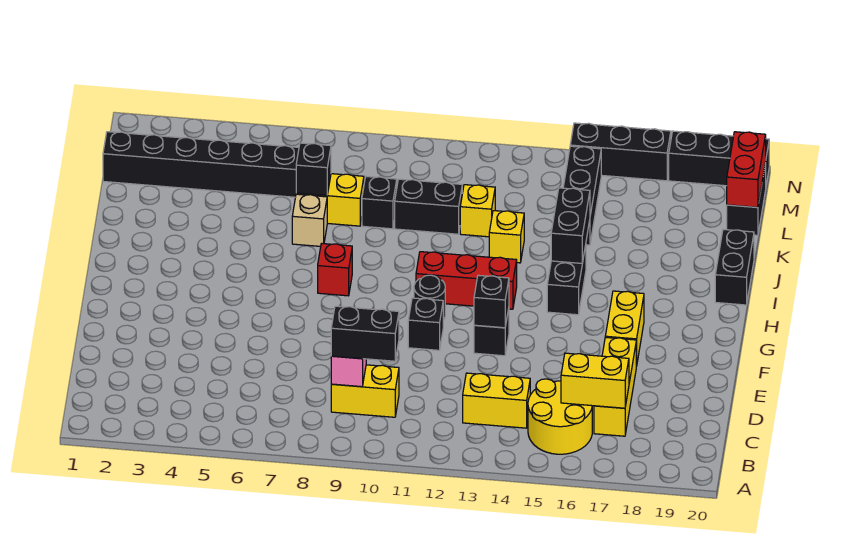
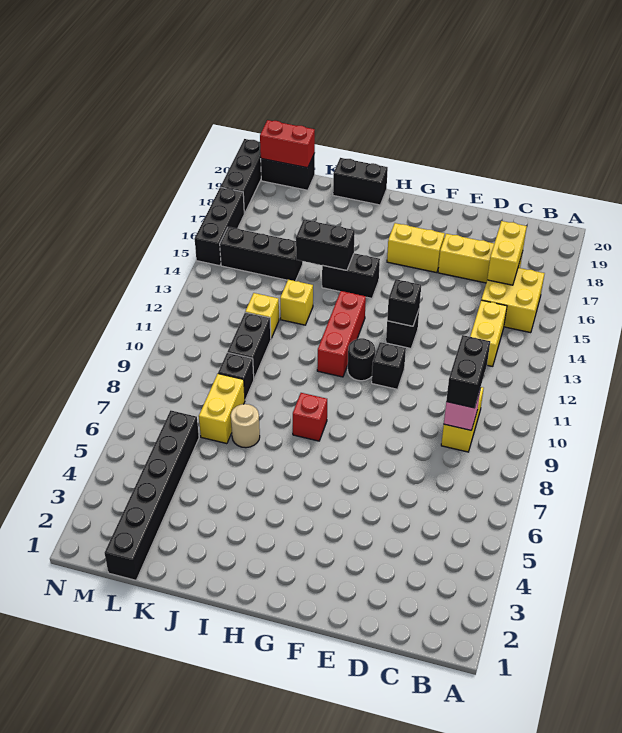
yellow 2x2 round brick [528,379,592,454] -> yellow 2x2 brick [481,268,545,333]
tan 1x1 brick [292,194,327,246] -> tan 1x1 round brick [231,404,260,448]
black 1x1 brick [296,143,331,195] -> none

